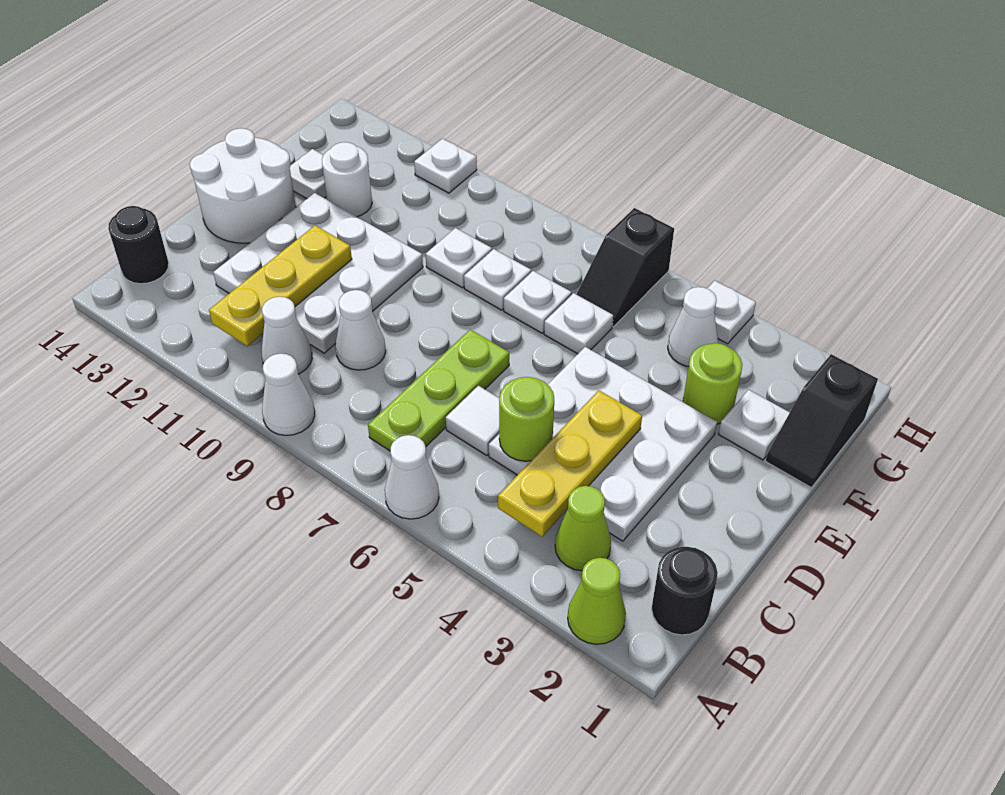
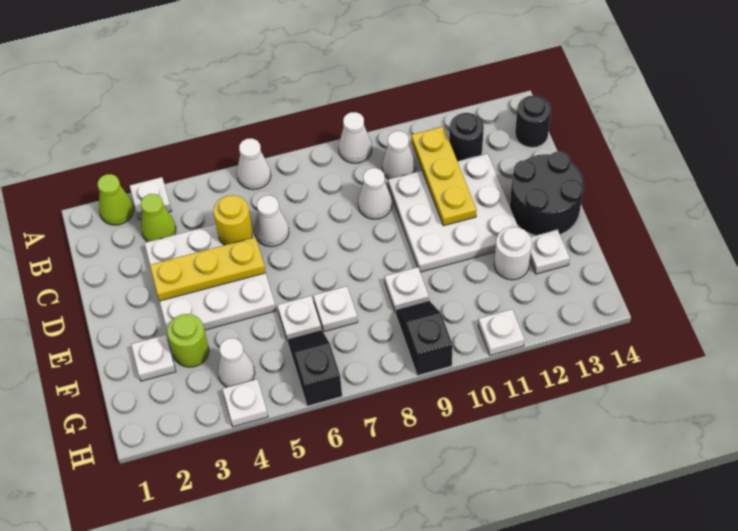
black 1x1 round brick [652,547,718,635] -> black 1x1 round brick moved to [449,113,484,161]
yellow 1x3 plate [498,390,642,537] -> yellow 1x3 plate turned to [150,237,266,301]
lime 1x3 plate [368,330,509,451] -> none
lime 1x1 round brick [499,377,554,461] -> yellow 1x1 round brick [214,195,253,245]
white 1x1 tile [446,386,499,455] -> white 1x1 cone [254,195,289,247]
white 2x2 round brick [190,128,296,243] -> black 2x2 round brick [510,151,584,236]
black 1x2 slope [766,354,878,488] -> black 1x2 slope moved to [395,301,453,376]
white 1x1 plate [464,249,531,310] -> white 1x1 plate moved to [130,177,171,220]

